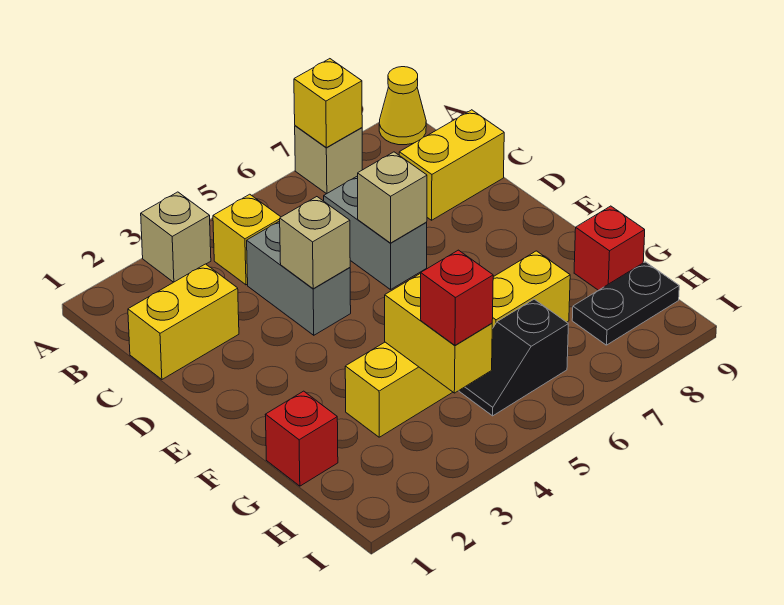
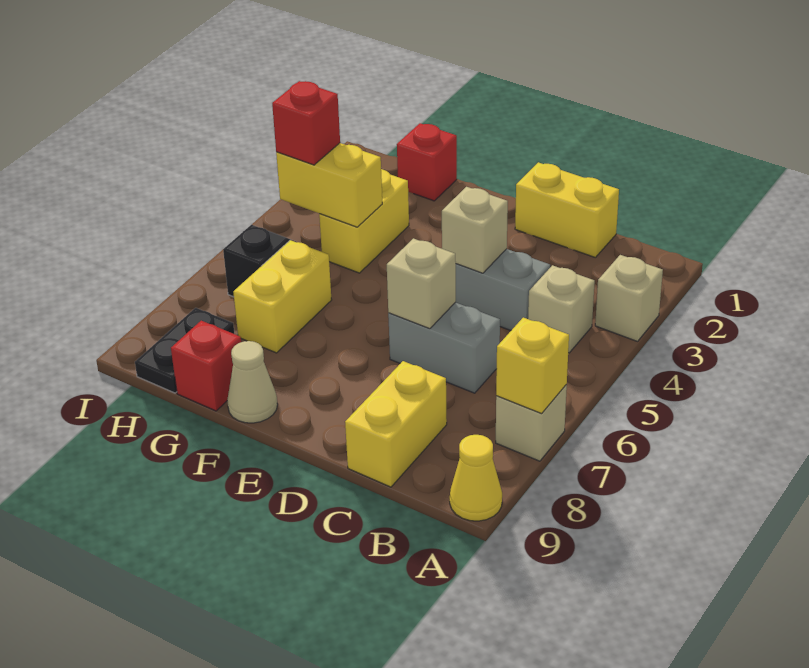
yellow 1x1 brick [213,194,280,285] -> tan 1x1 brick [528,265,595,353]
yellow 1x2 brick [128,264,239,379] -> yellow 1x2 brick turned to [515,162,619,257]
none -> tan 1x1 cone [227,341,278,423]

